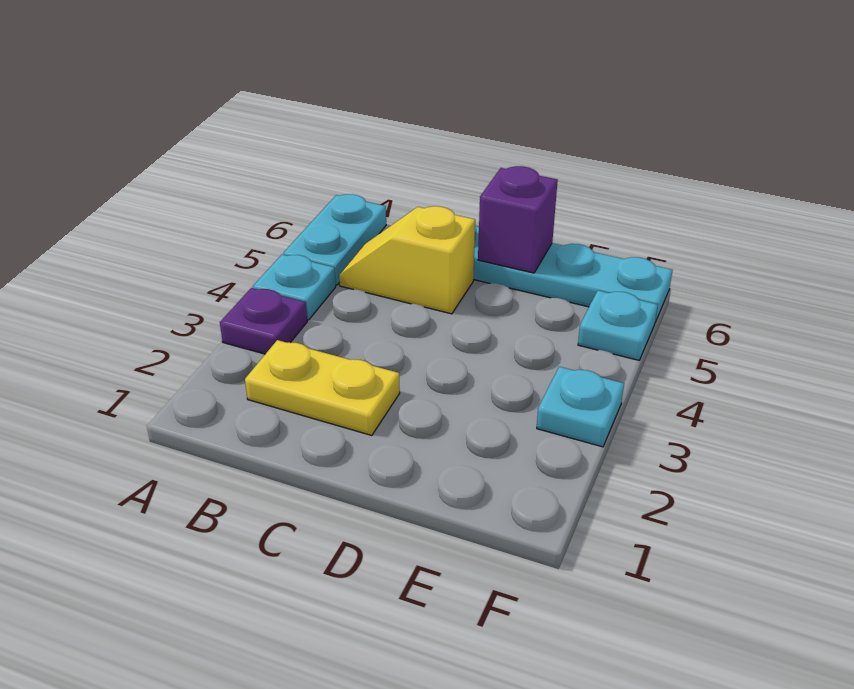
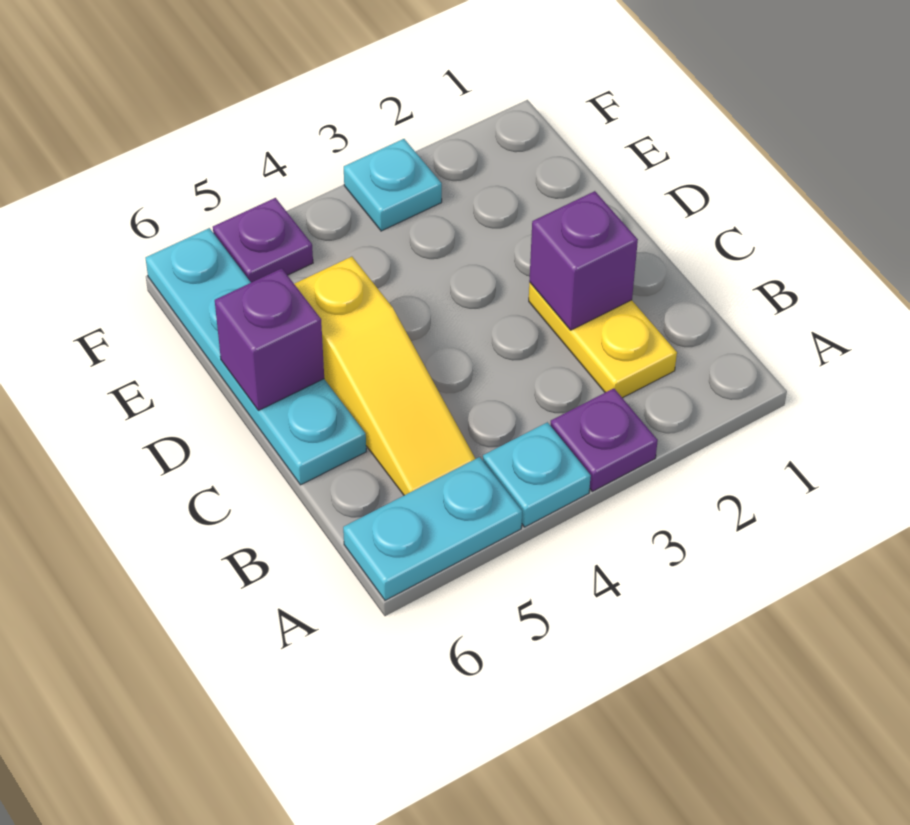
yellow 1x2 slope [339,206,475,314] -> yellow 1x3 slope [294,257,475,495]
none -> purple 1x1 brick [529,191,638,330]
cyan 1x1 plate [578,291,658,360] -> purple 1x1 plate [213,198,313,282]

